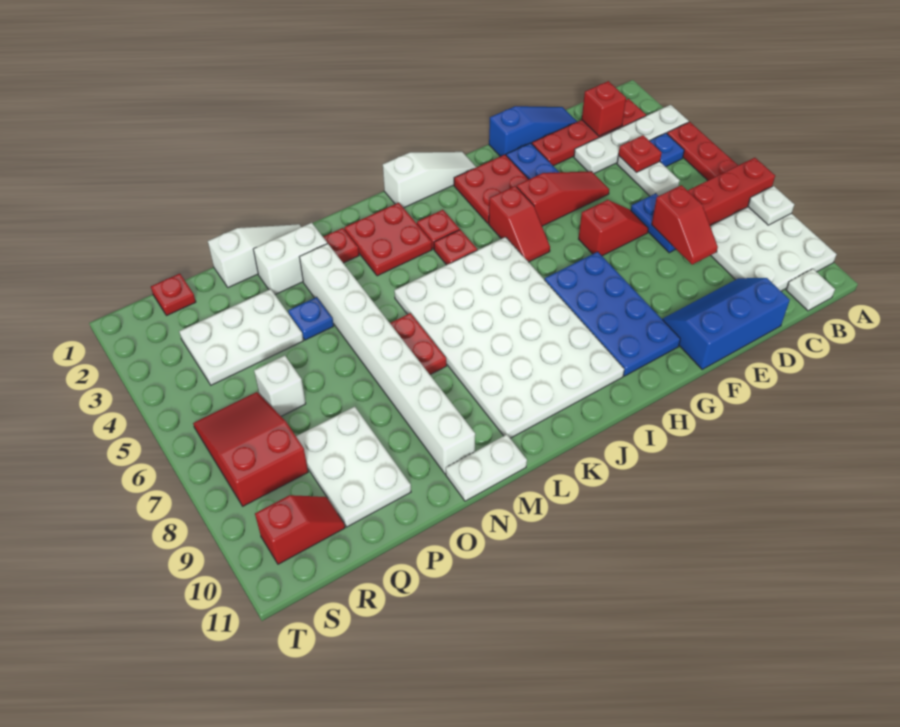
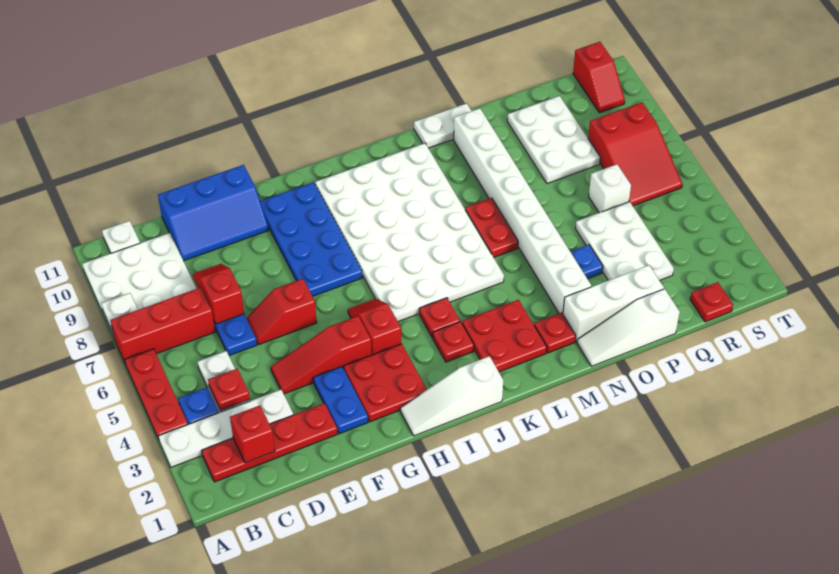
blue 1x3 slope [489,106,577,157] -> none
white 1x2 brick [253,223,327,295] -> white 1x3 brick [563,265,664,342]
white 2x3 plate [179,289,303,385] -> white 2x3 plate turned to [575,202,674,280]
red 1x2 slope [255,495,345,564] -> red 1x2 slope turned to [573,42,625,113]

